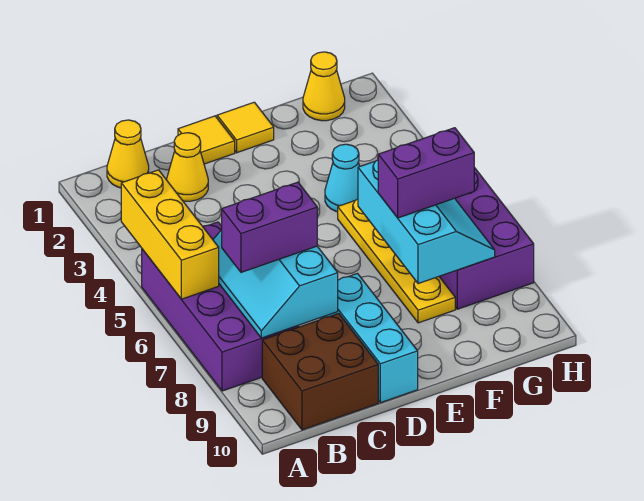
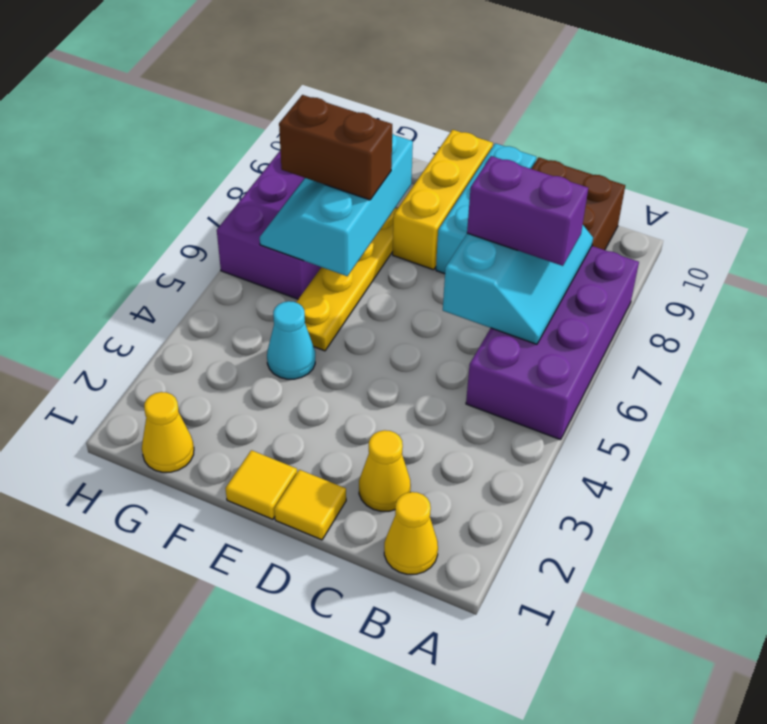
yellow 1x3 brick [121,170,219,299] -> yellow 1x3 brick moved to [393,130,493,270]
purple 1x2 brick [378,128,474,218] -> brown 1x2 brick [279,95,392,200]

